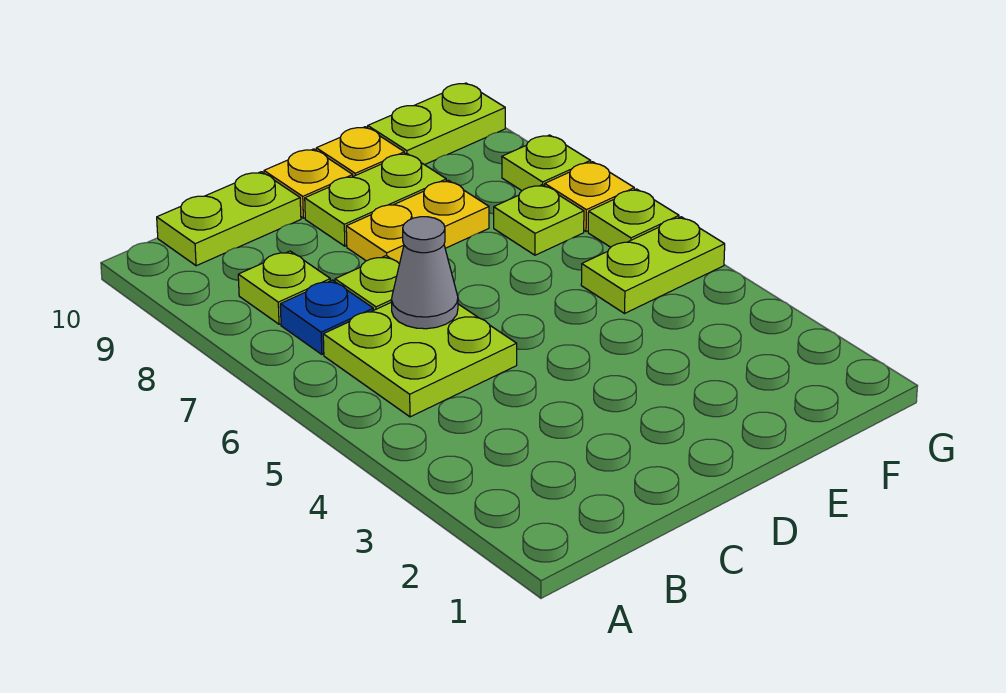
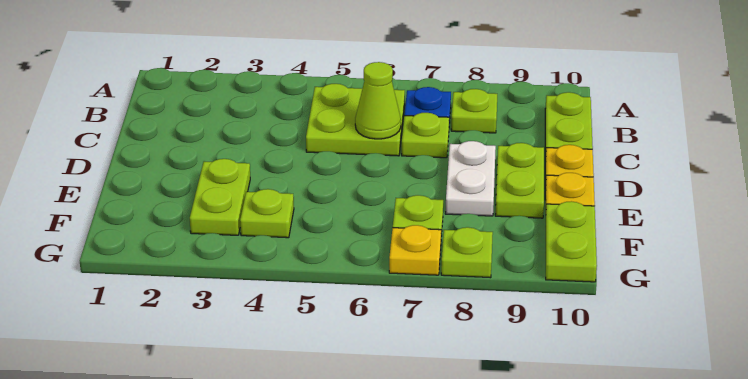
grey 1x1 cone [391,217,458,329] -> lime 1x1 cone [355,62,401,139]
yellow 1x2 plate [346,180,489,264] -> white 1x2 plate [445,141,496,216]
lime 1x2 plate [581,217,725,313] -> lime 1x2 plate moved to [190,159,250,235]
lime 1x1 plate [588,189,679,247] -> lime 1x1 plate moved to [240,189,294,238]

